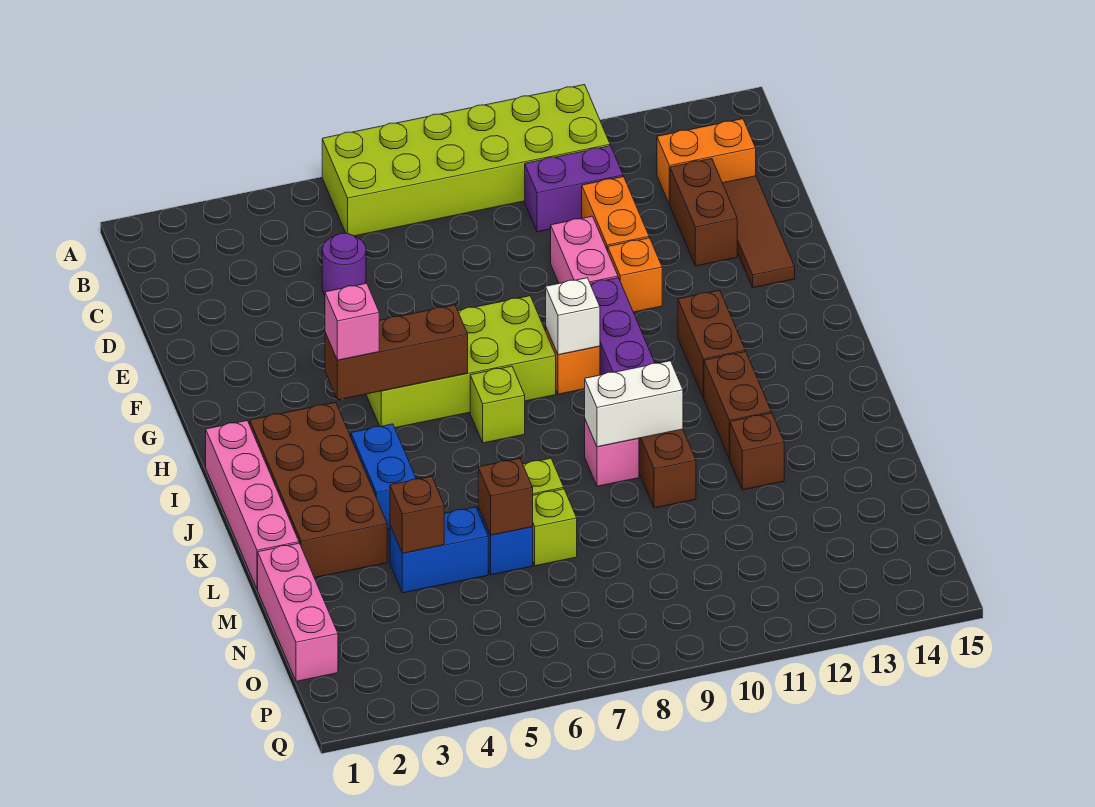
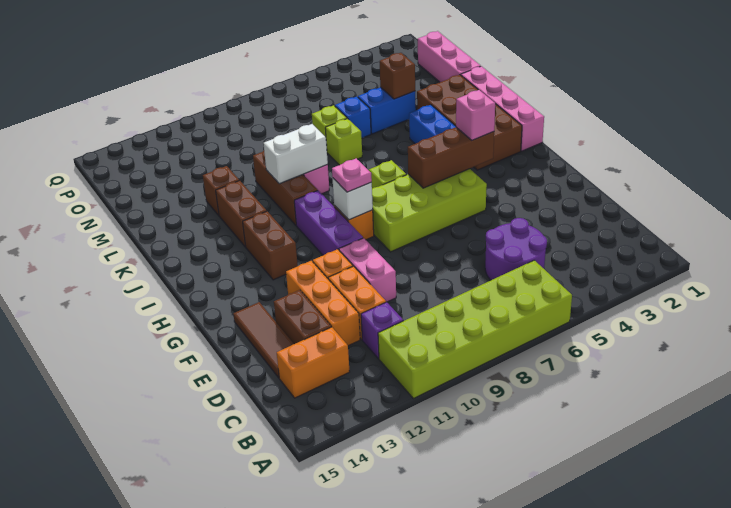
purple 1x2 brick [525,146,623,232] -> purple 1x1 brick [361,302,403,358]
purple 1x1 round brick [322,233,366,295] -> purple 2x2 round brick [485,218,547,280]
none -> orange 1x3 brick [286,261,360,346]
none -> pink 1x1 plate [332,158,372,192]
brown 1x1 brick [478,458,533,535] -> none

